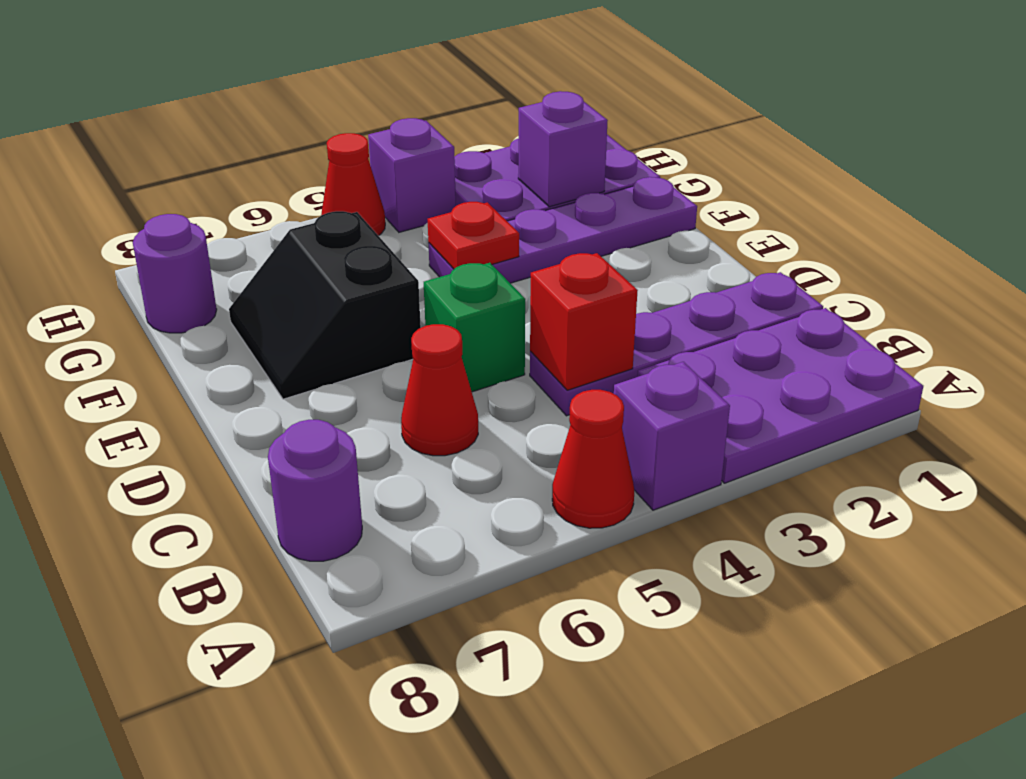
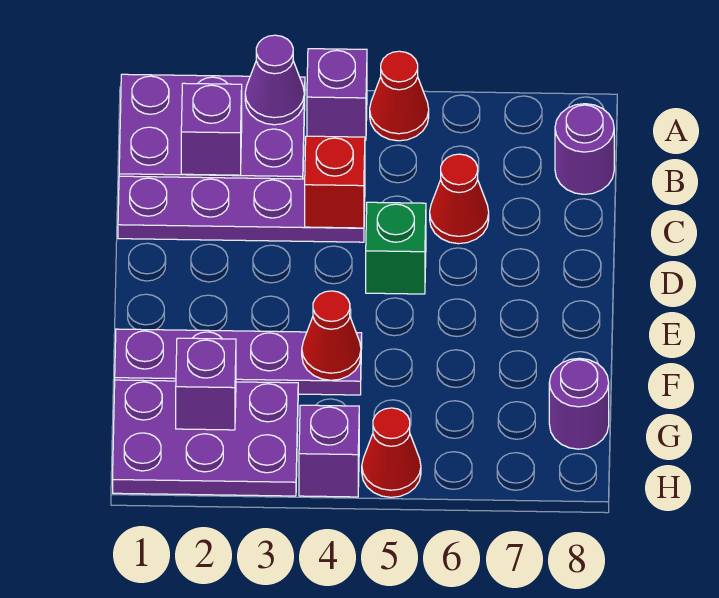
none -> purple 1x1 cone [245,35,304,125]
none -> purple 1x1 brick [181,83,242,175]
black 2x2 slope [229,211,421,399] -> none
red 1x1 plate [428,202,519,269] -> red 1x1 cone [302,291,361,380]

